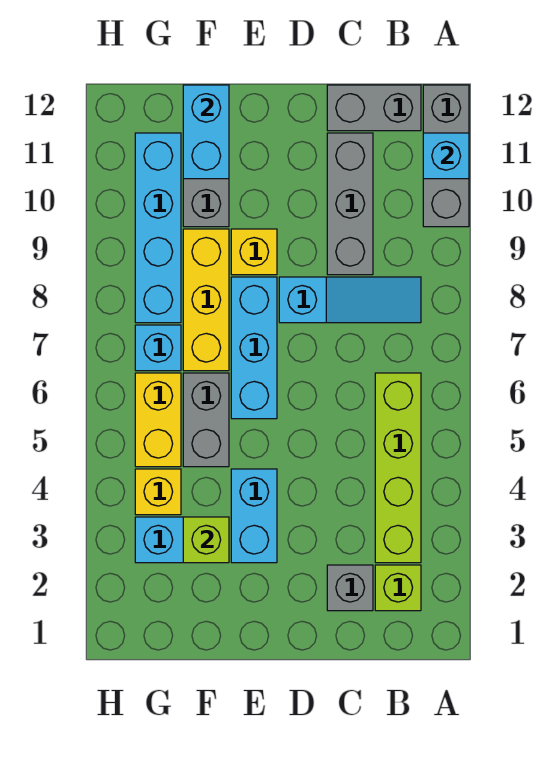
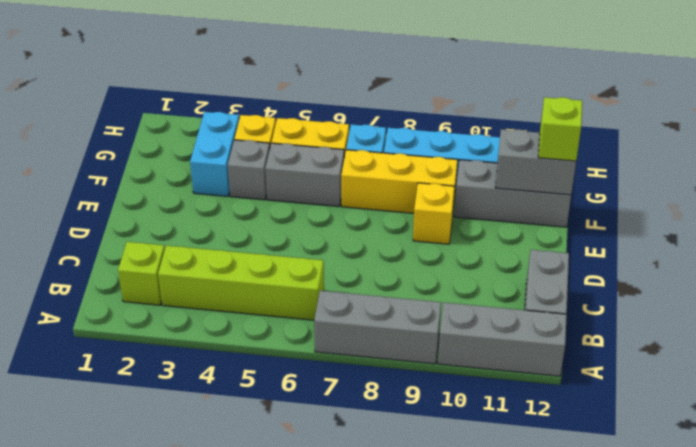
cyan 1x1 brick [423,133,469,179] -> none
cyan 1x3 slope [279,277,421,323] -> none
grey 1x1 brick [327,565,373,611] -> grey 1x1 brick moved to [228,140,270,200]
grey 1x3 brick [327,133,373,275] -> grey 1x3 brick moved to [314,291,441,364]
cyan 1x2 brick [231,469,277,563] -> none
cyan 1x3 brick [231,277,277,419] -> none
lime 1x1 brick [183,517,229,563] -> lime 1x1 brick moved to [538,97,582,161]
cyan 1x2 brick [183,85,229,179] -> grey 1x2 brick [495,129,576,195]

